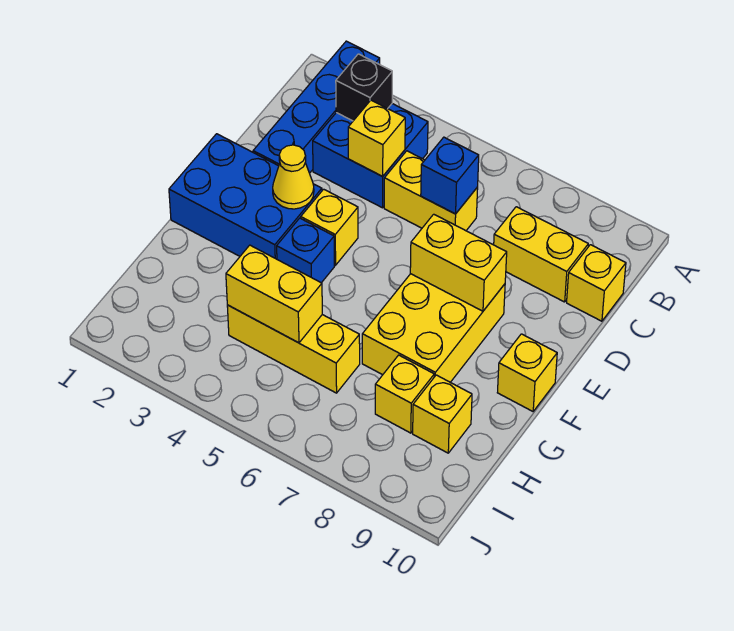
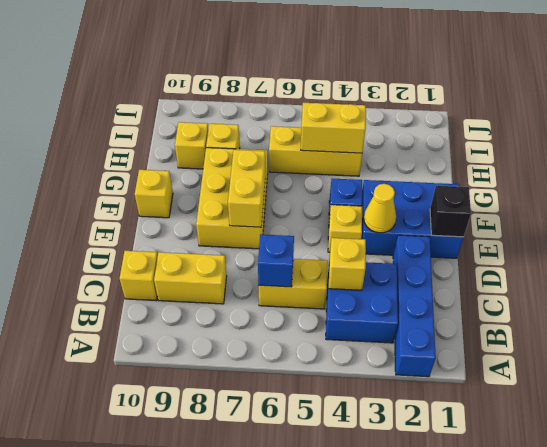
black 1x1 brick [336,54,392,121] -> black 1x1 brick moved to [430,186,471,237]
yellow 1x2 brick [410,214,507,311] -> yellow 1x2 brick turned to [228,150,265,227]

